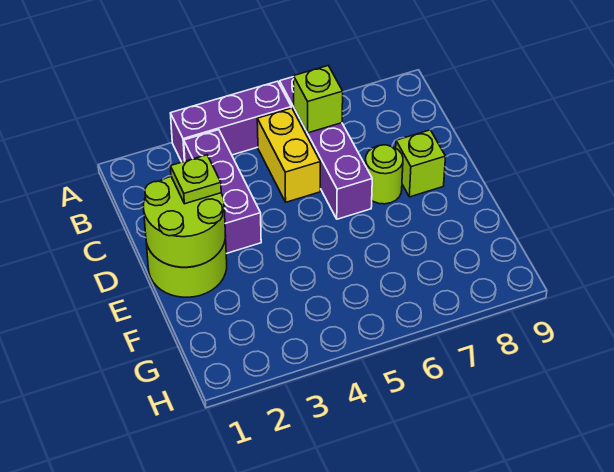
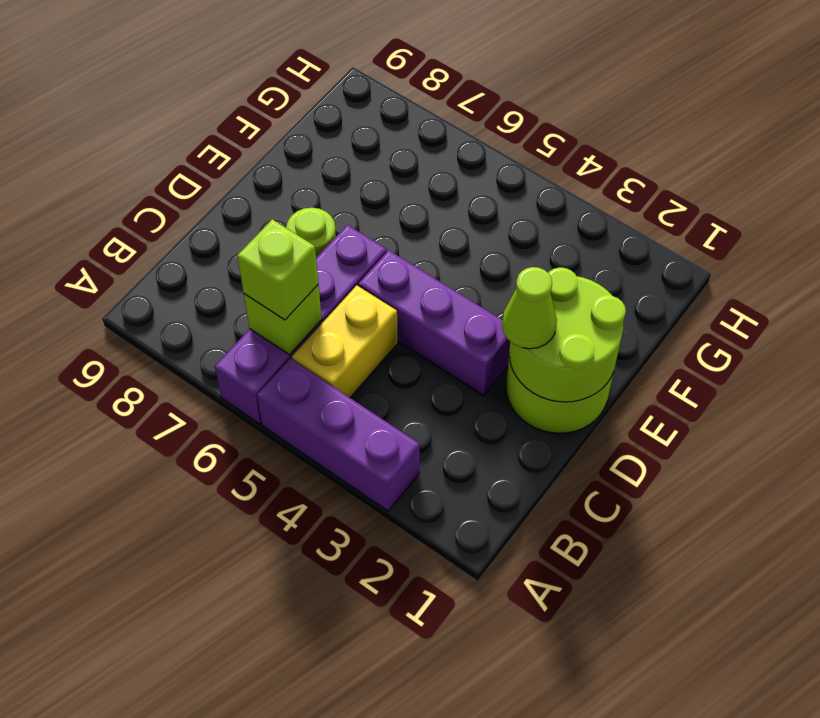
purple 1x3 brick [184,130,261,254] -> purple 1x3 brick turned to [358,250,510,395]
lime 1x1 plate [170,155,221,204] -> lime 1x1 cone [502,267,557,349]
lime 1x1 brick [396,130,446,197] -> lime 1x1 brick moved to [237,219,318,320]

